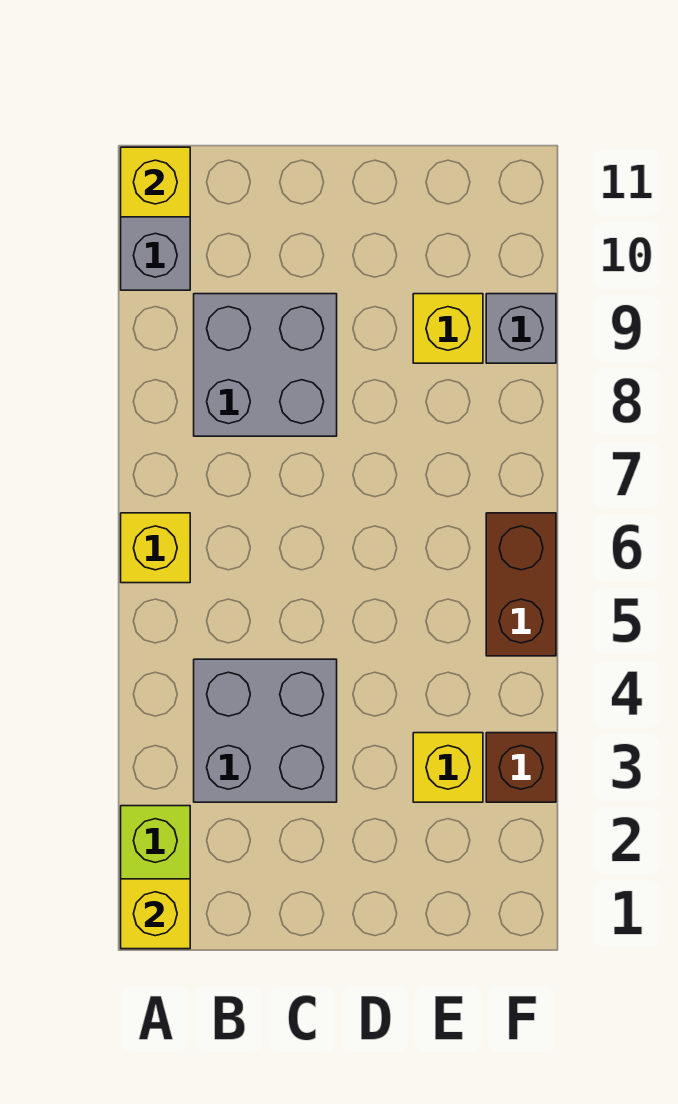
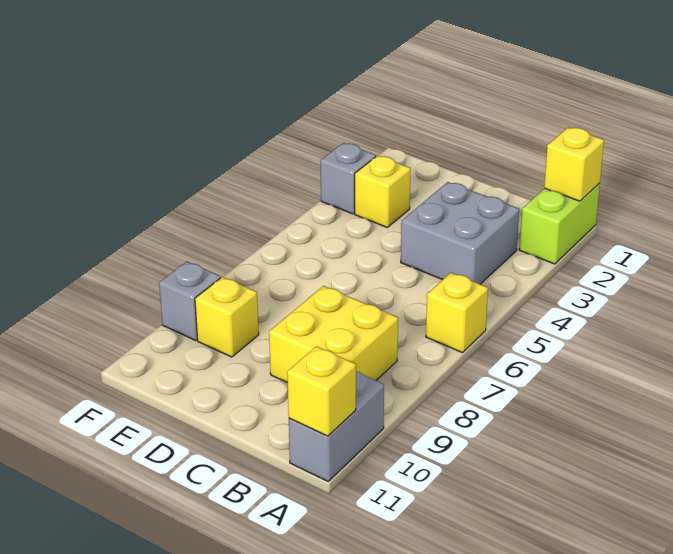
grey 2x2 brick [194,294,337,436] -> yellow 2x2 brick [269,286,398,383]
brown 1x1 brick [486,733,556,802] -> grey 1x1 brick [321,143,376,214]
brown 1x2 brick [486,513,556,656] -> none

